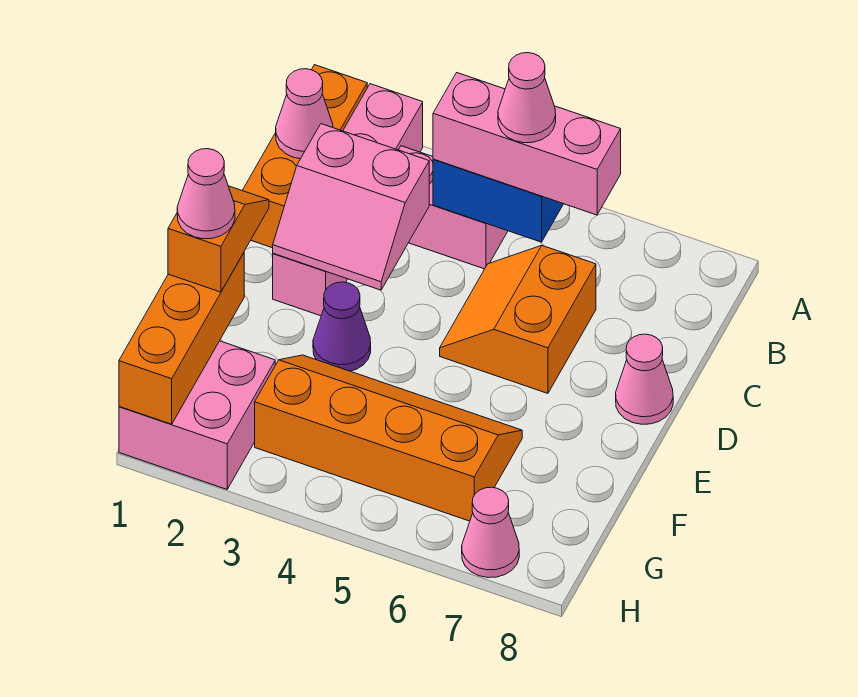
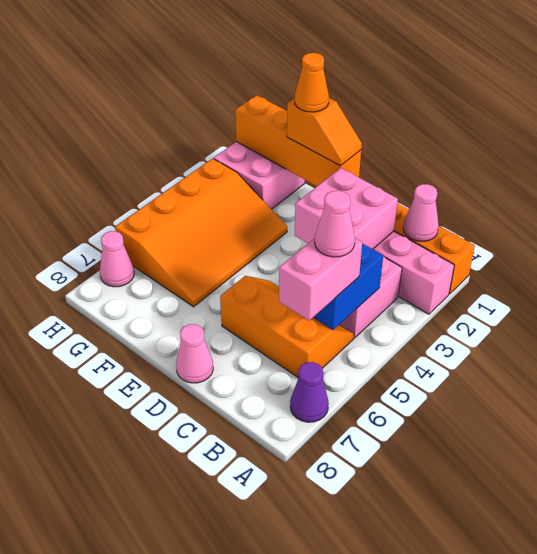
pink 1x3 brick [433,73,621,215] -> pink 1x2 brick [279,238,362,321]
pink 2x2 slope [273,124,429,290] -> pink 2x2 brick [295,168,398,249]
orange 2x2 slope [440,246,596,393] -> orange 2x3 slope [220,276,354,378]
purple 1x1 cone [313,282,371,371] -> purple 1x1 cone moved to [290,362,329,422]
orange 1x3 brick [119,253,244,424] -> orange 1x4 brick [235,95,361,186]
pink 1x1 cone [177,149,235,239] -> orange 1x1 cone [295,53,329,112]
orange 2x4 slope [255,355,522,521] -> orange 3x4 slope [115,158,287,307]

